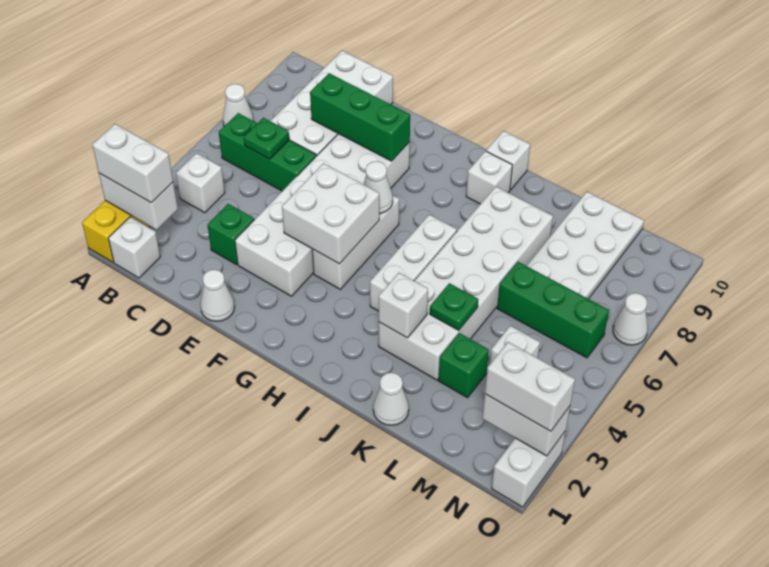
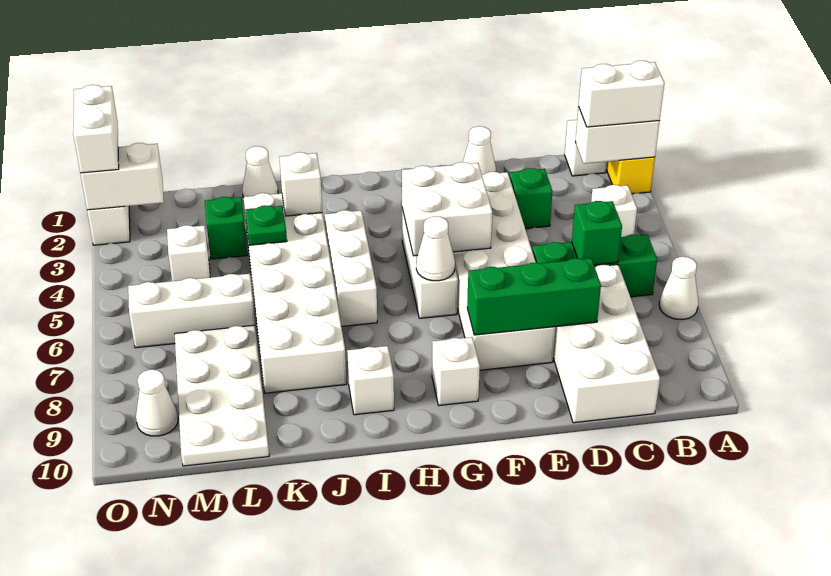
green 1x1 plate [244,118,289,159] -> green 1x1 brick [572,201,622,265]
white 1x1 brick [486,131,530,190] -> white 1x1 brick moved to [432,337,480,405]
green 1x3 brick [497,262,609,358] -> white 1x3 brick [128,274,255,348]
white 1x2 brick [485,342,575,431] -> white 1x2 brick turned to [73,85,119,173]
white 1x1 cone [613,293,648,345] -> white 1x1 cone moved to [136,370,178,436]

